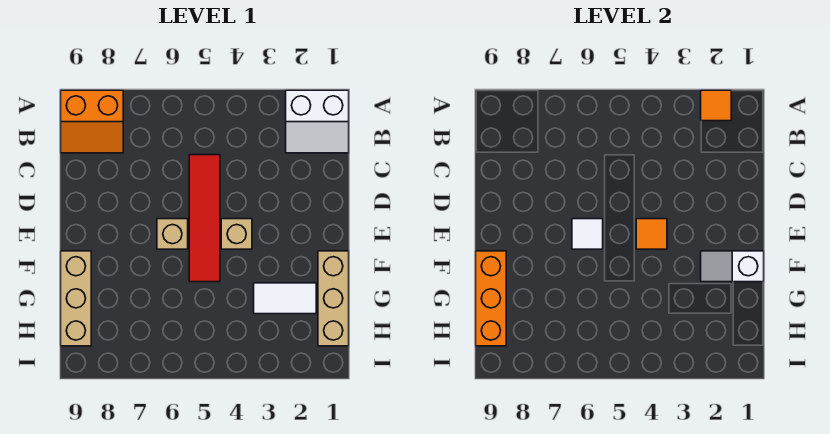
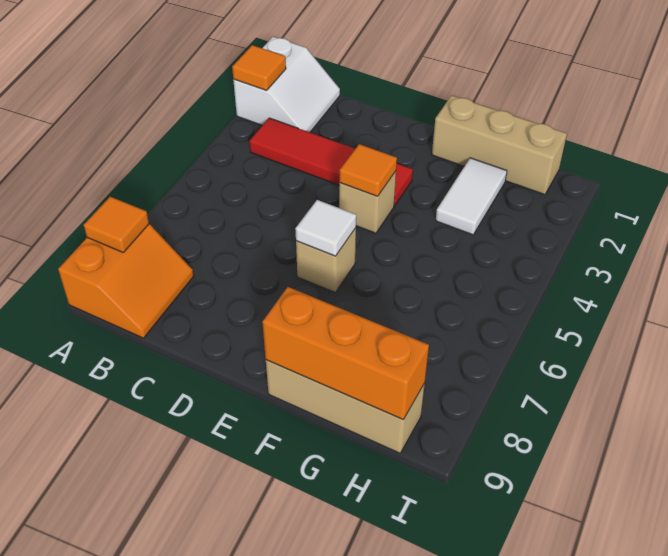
none -> orange 1x1 tile [84,197,149,252]
red 1x4 tile [189,155,220,282] -> red 1x4 tile moved to [249,118,413,206]
white 1x2 slope [701,251,764,282] -> none

